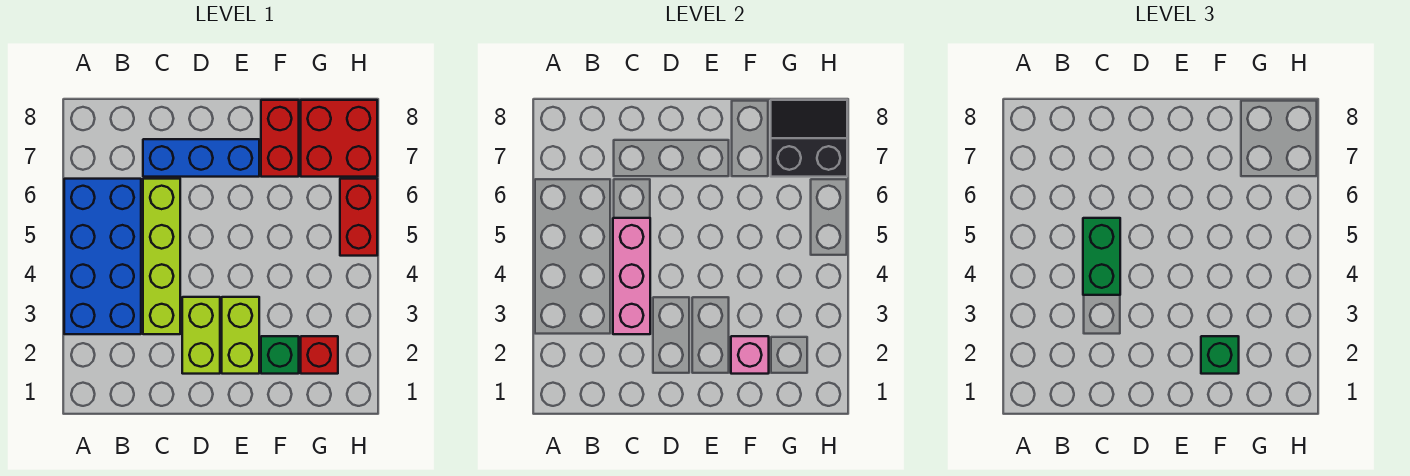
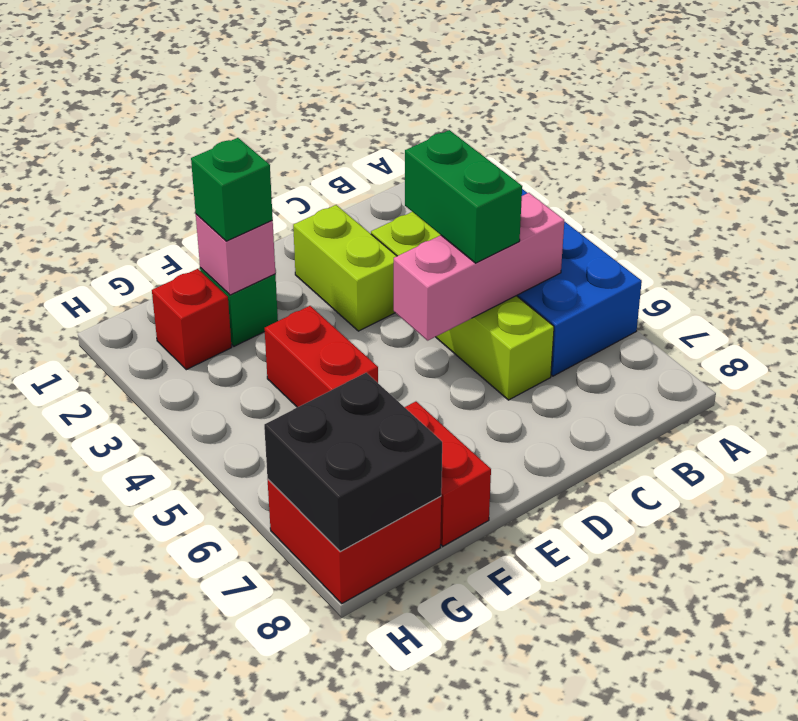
pink 1x3 brick [613,218,650,334] -> pink 1x3 brick turned to [394,193,564,340]
blue 1x3 brick [143,139,259,177] -> none
lime 1x2 brick [222,297,259,374] -> none
black 2x2 slope [771,100,847,177] -> black 2x2 brick [264,373,442,551]
red 1x2 brick [340,179,377,256] -> red 1x2 brick moved to [265,306,378,407]

